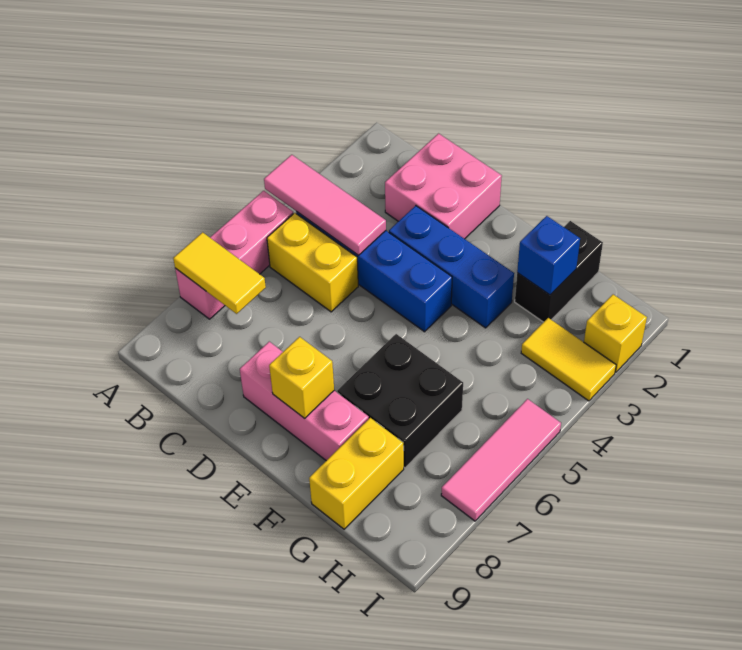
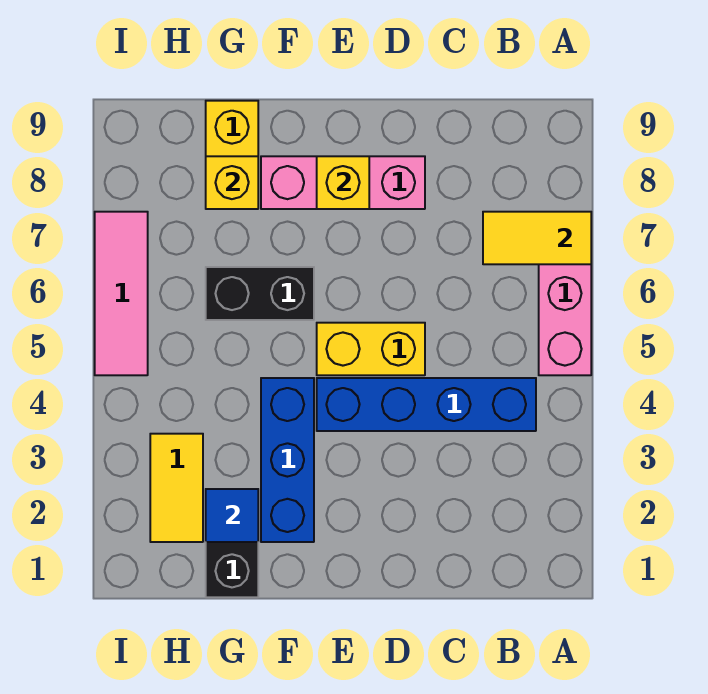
pink 1x3 tile [264,155,386,255] -> none
yellow 1x2 brick [267,213,358,312] -> yellow 1x2 brick moved to [317,323,425,375]
pink 2x2 brick [385,134,502,239] -> none
blue 1x3 brick [389,206,514,328] -> blue 1x3 brick turned to [261,378,314,542]
black 2x2 brick [337,334,463,468] -> black 1x2 brick [206,267,314,320]
blue 1x1 brick [517,216,580,295] -> blue 1x1 tile [206,489,258,542]
yellow 1x2 tile [521,318,616,401] -> yellow 1x2 tile turned to [150,434,203,542]
yellow 1x1 brick [584,295,647,372] -> yellow 1x1 brick moved to [206,156,258,209]

